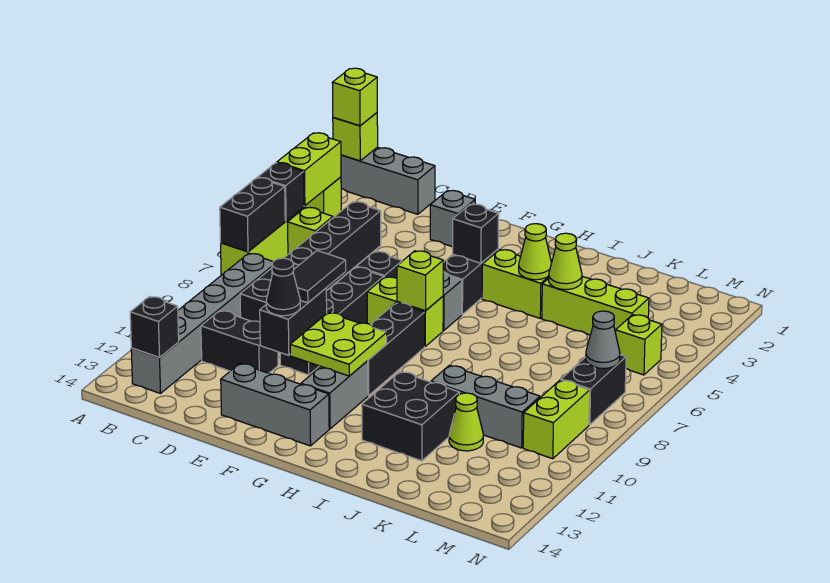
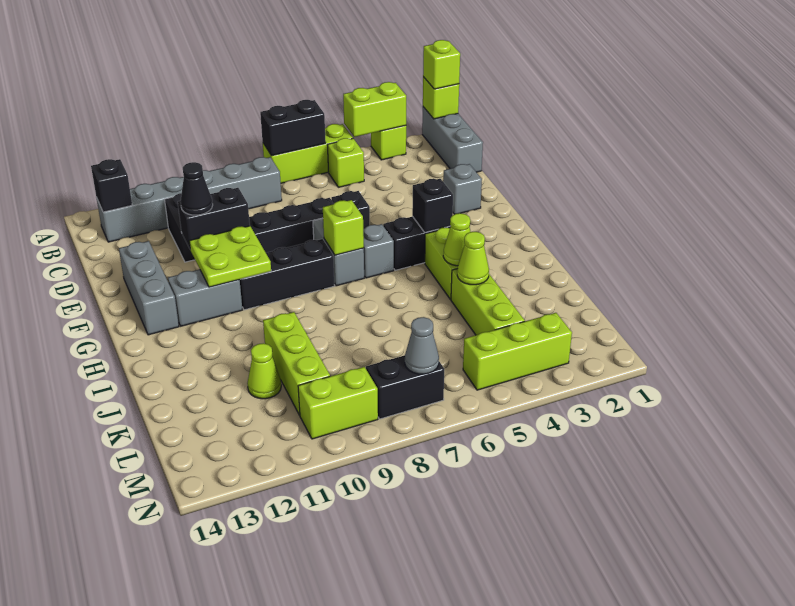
black 1x1 brick [258,163,304,221] -> none
black 1x6 brick [240,202,381,322] -> none
black 1x2 tile [293,251,346,303] -> none
lime 1x2 brick [367,277,443,346] -> grey 1x2 brick [313,219,364,286]
black 2x2 brick [362,372,459,461] -> none
grey 1x3 brick [431,366,540,448] -> lime 1x3 brick [263,312,330,415]
lime 1x1 brick [616,315,662,375] -> lime 1x3 brick [463,313,572,390]

